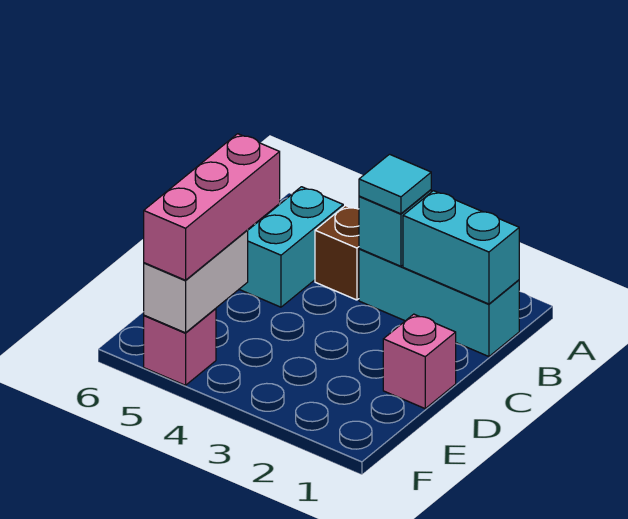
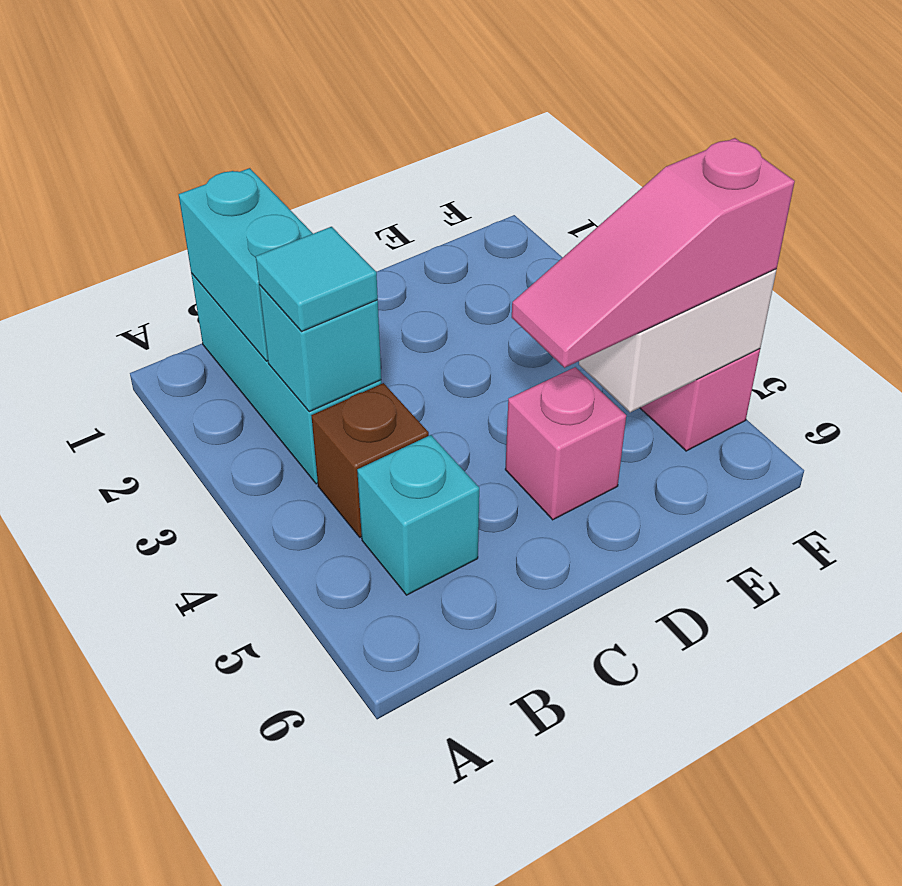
cyan 1x2 brick [240,187,343,307] -> cyan 1x1 brick [357,435,479,595]
pink 1x1 brick [383,314,456,408] -> pink 1x1 brick moved to [505,367,626,520]
pink 1x3 brick [144,134,280,280] -> pink 1x3 slope [512,138,795,368]

